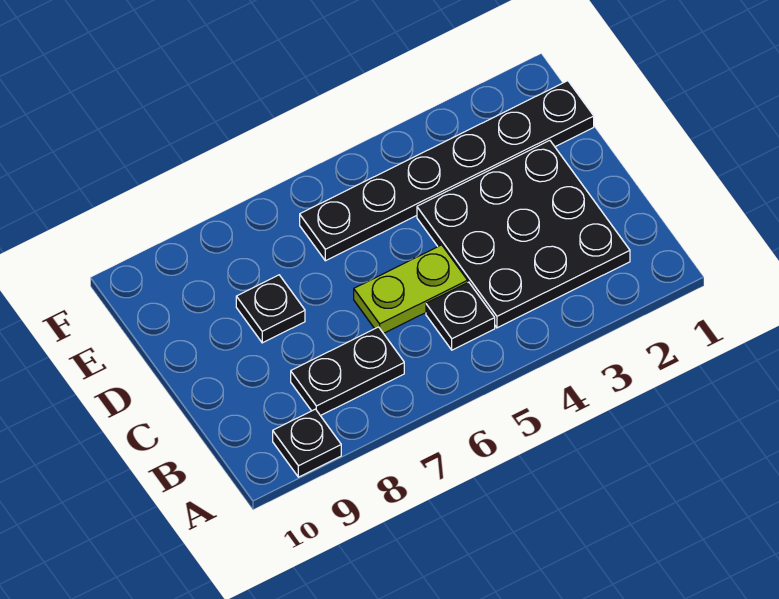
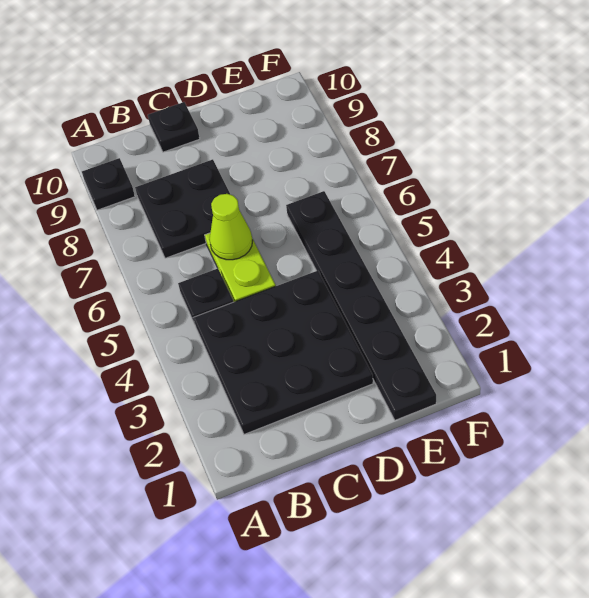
black 1x2 plate [291,327,404,416] -> black 2x2 plate [135,159,231,258]
none -> lime 1x1 cone [210,194,253,260]
black 1x1 plate [236,275,305,343] -> black 1x1 plate moved to [148,102,200,152]

